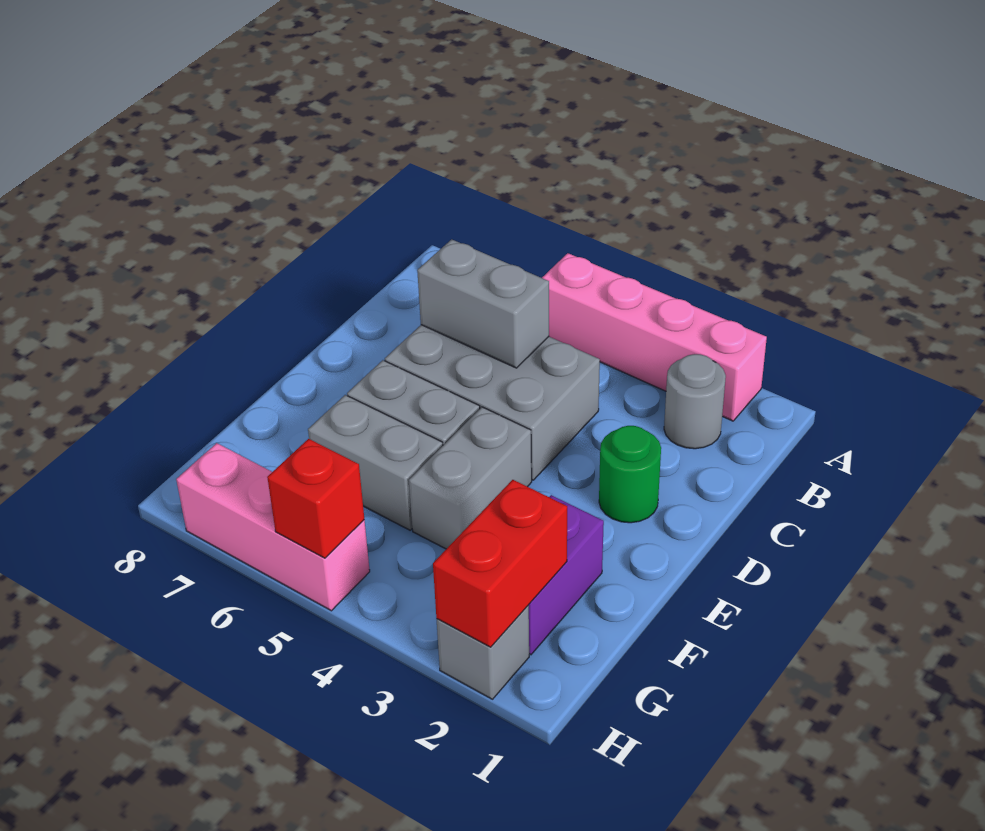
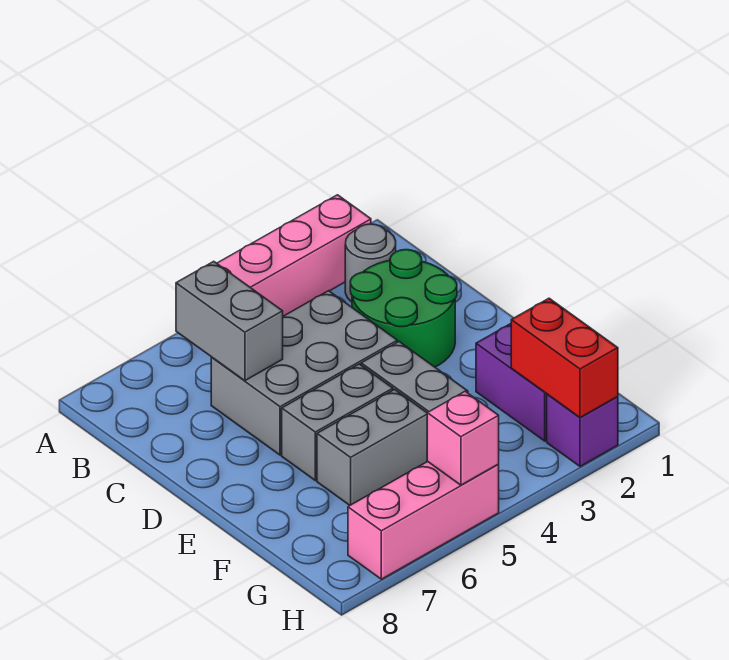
grey 1x2 brick [417,239,549,368] -> grey 1x2 brick turned to [176,261,283,381]
green 1x1 round brick [599,426,661,523] -> green 2x2 round brick [350,250,457,367]
grey 1x1 brick [437,605,529,699] -> purple 1x1 brick [547,394,618,467]
red 1x1 brick [267,439,364,558] -> pink 1x1 brick [427,391,499,485]

